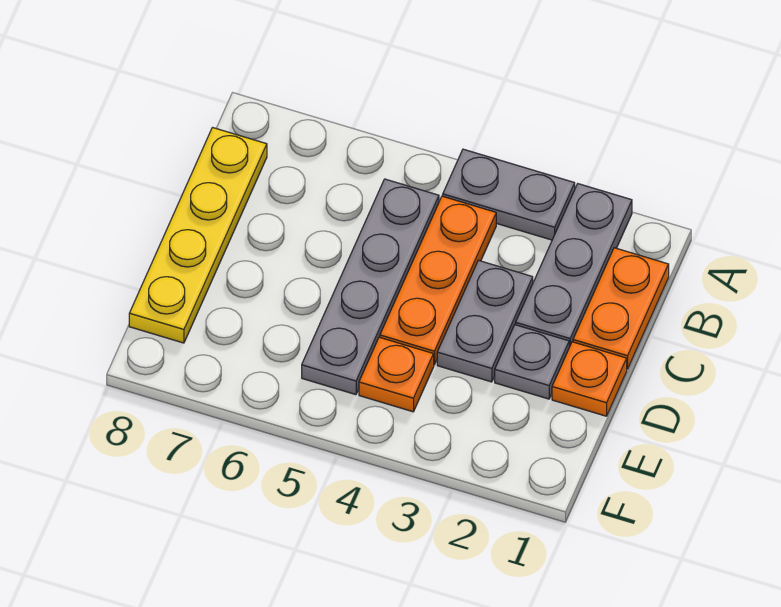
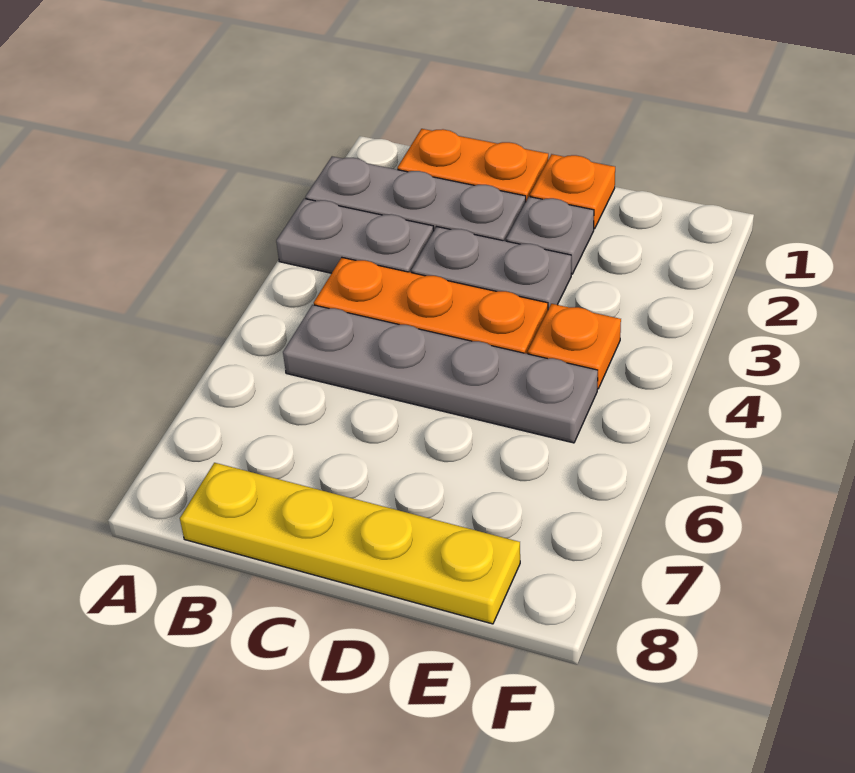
grey 1x2 plate [443,149,575,240] -> grey 1x2 plate turned to [276,199,434,273]

